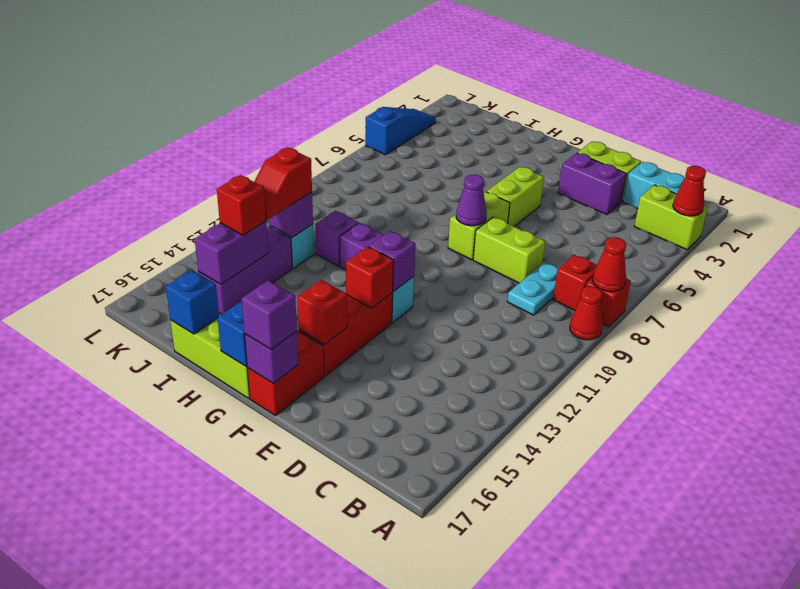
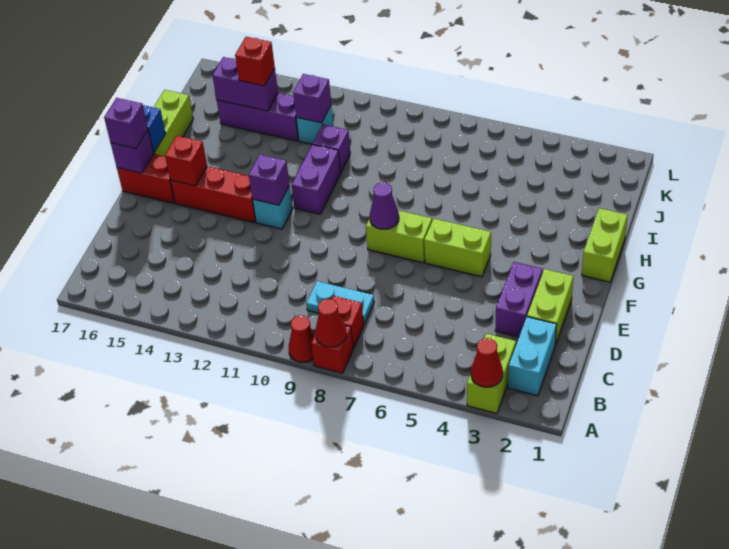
lime 1x2 brick [473,217,545,283] -> lime 1x2 brick moved to [582,208,628,282]
red 1x1 brick [346,247,394,308] -> none
blue 1x1 brick [166,270,219,334] -> none
red 1x2 slope [254,147,312,220] -> none
blue 1x3 slope [365,107,436,155] -> none

